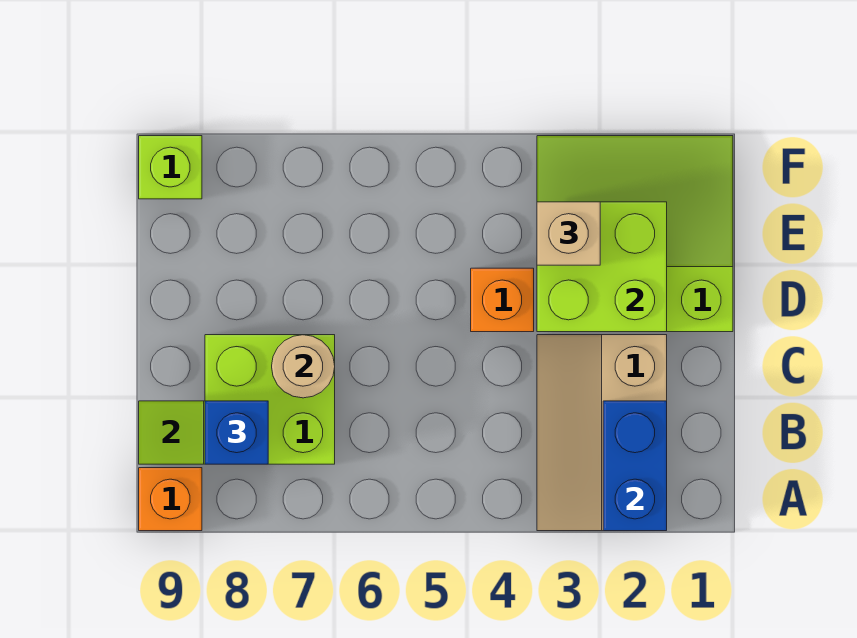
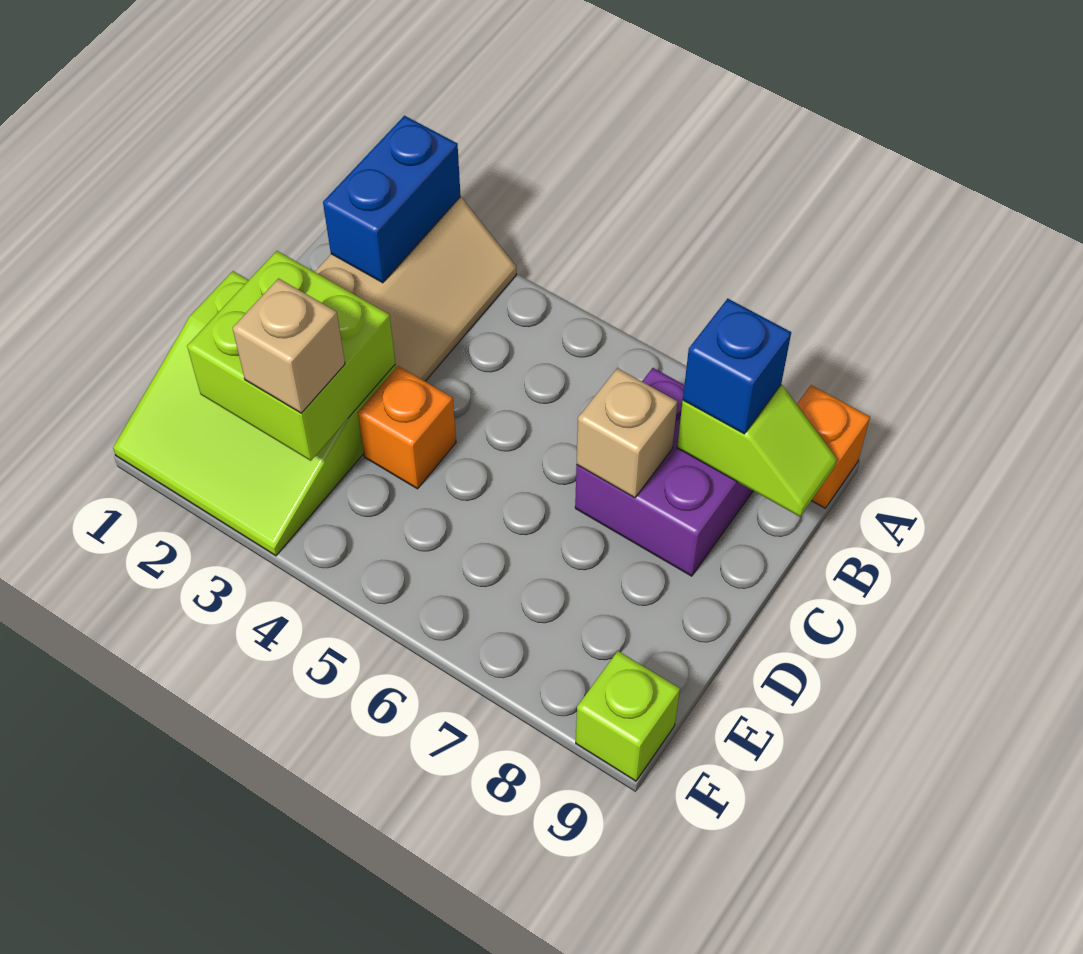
lime 2x2 brick [205,335,335,464] -> purple 2x2 brick [575,368,753,576]
tan 1x1 round brick [272,335,335,398] -> tan 1x1 brick [577,368,678,498]

